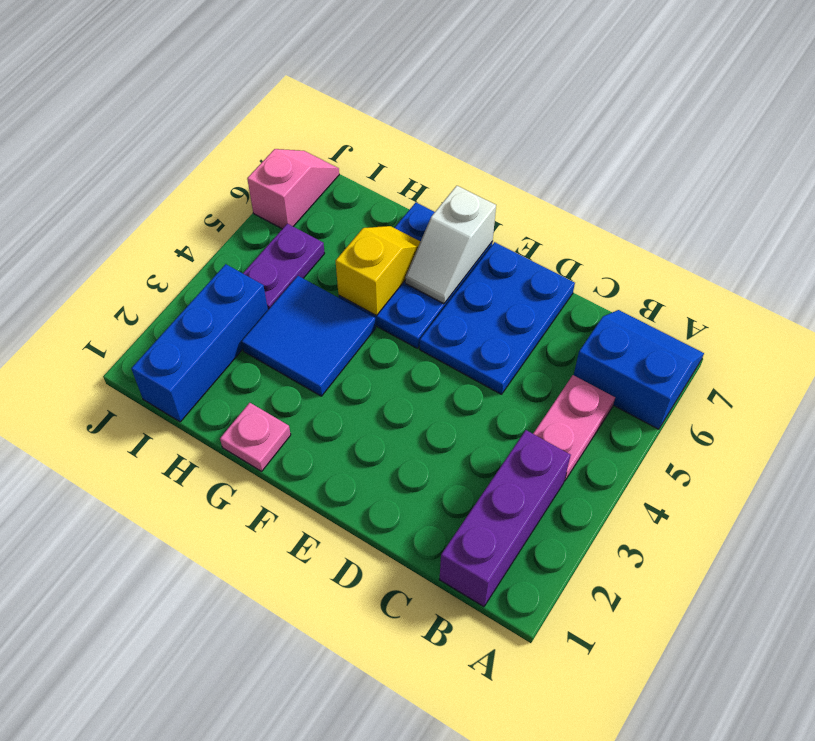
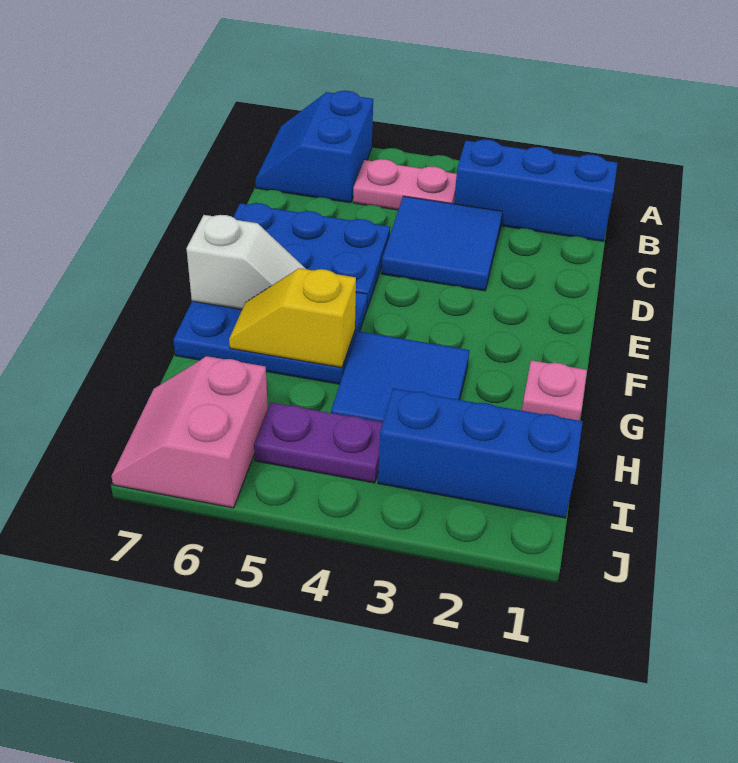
purple 1x3 brick [439,430,571,607] -> blue 1x3 brick [454,139,617,241]
none -> blue 2x2 tile [382,196,502,291]
pink 1x2 slope [247,149,339,229] -> pink 2x2 slope [112,356,268,508]

